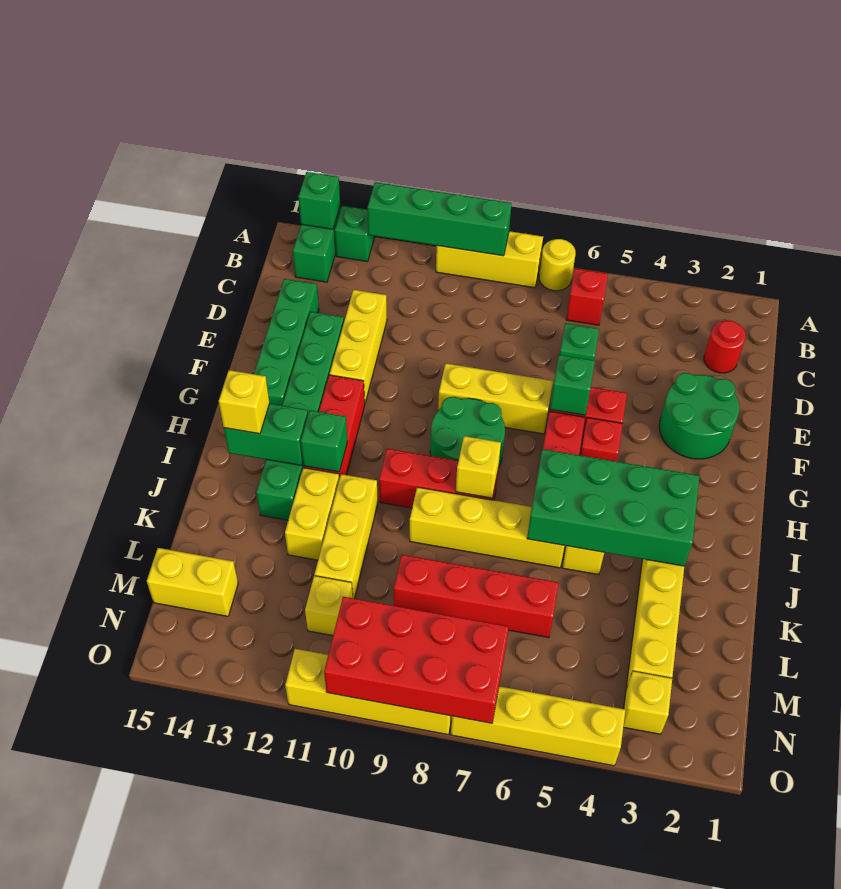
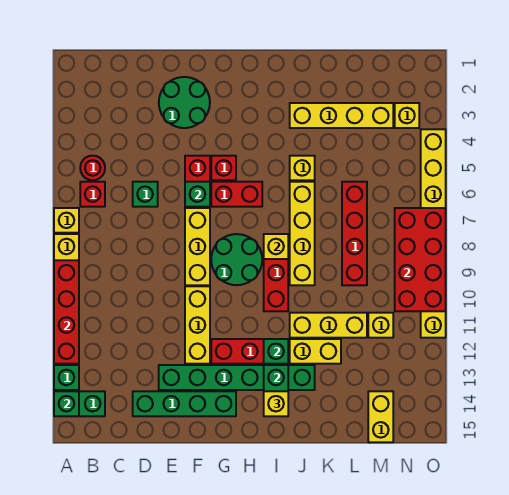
yellow 1x1 round brick [539,239,575,291] -> yellow 1x1 brick [54,208,79,233]
green 1x4 brick [368,182,512,256] -> red 1x4 brick [54,260,79,364]
red 1x1 round brick [704,320,746,373] -> red 1x1 round brick moved to [80,156,105,180]
yellow 1x3 brick [330,290,387,403] -> yellow 1x3 brick turned to [185,286,210,364]
green 2x4 brick [527,449,700,566] -> none

